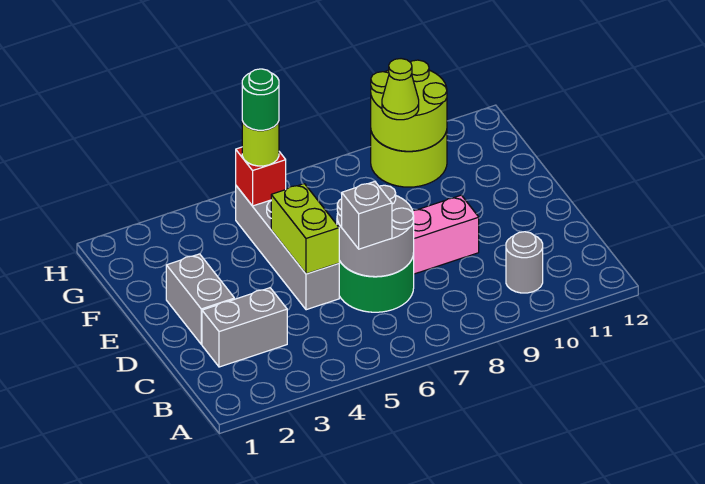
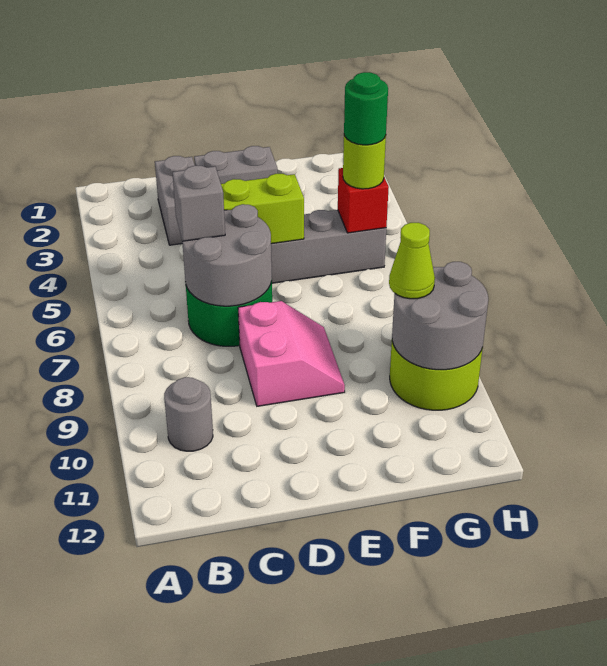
lime 2x2 round brick [371,60,447,151] -> grey 2x2 round brick [392,262,488,370]

